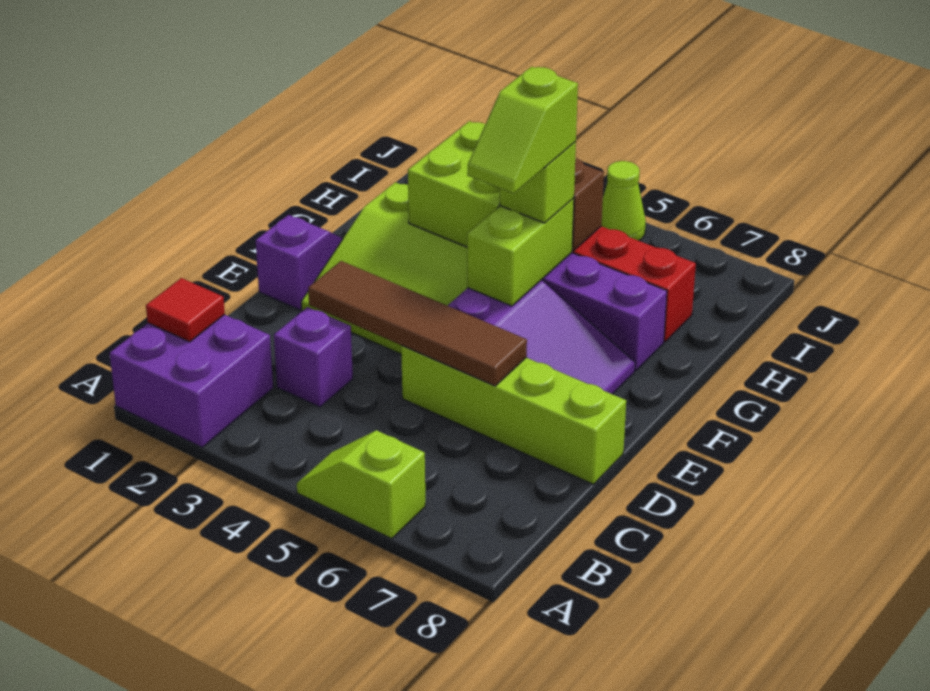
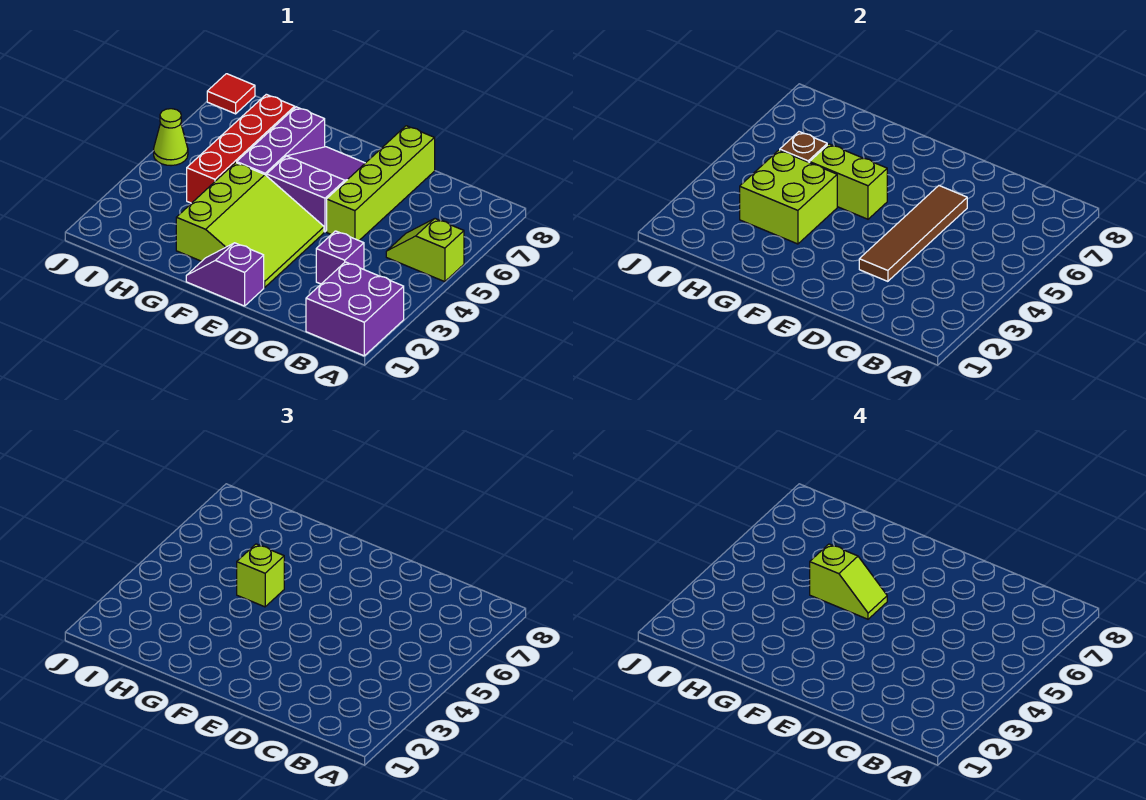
lime 1x2 slope [297,430,425,539] -> lime 1x2 slope turned to [386,219,464,282]
red 1x1 tile [146,278,225,342] -> red 1x1 tile moved to [207,74,255,114]

